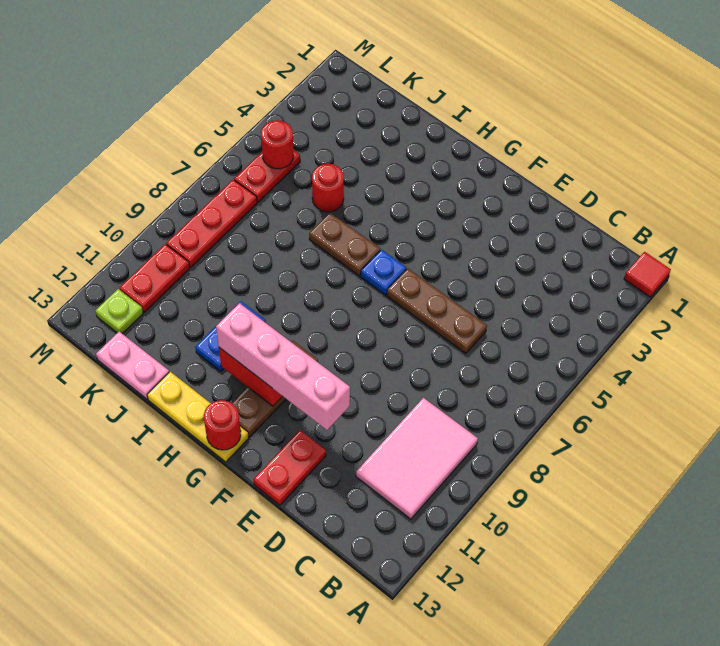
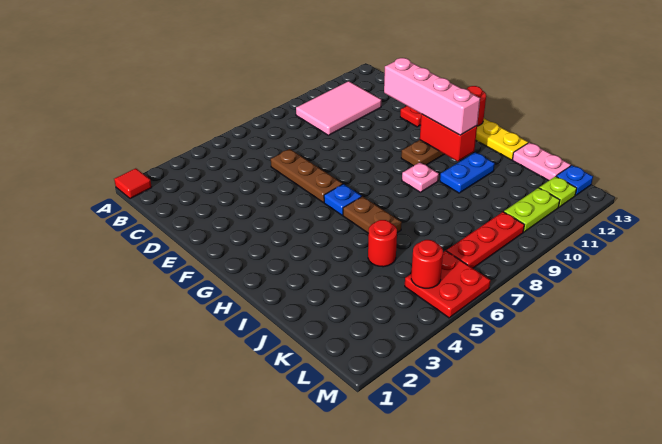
none -> pink 1x1 plate [402,162,439,192]
red 1x2 plate [234,150,300,202] -> red 2x2 plate [405,251,490,318]
red 1x2 plate [119,244,190,312] -> lime 1x2 plate [504,188,560,232]
none -> blue 1x1 plate [556,165,593,195]

